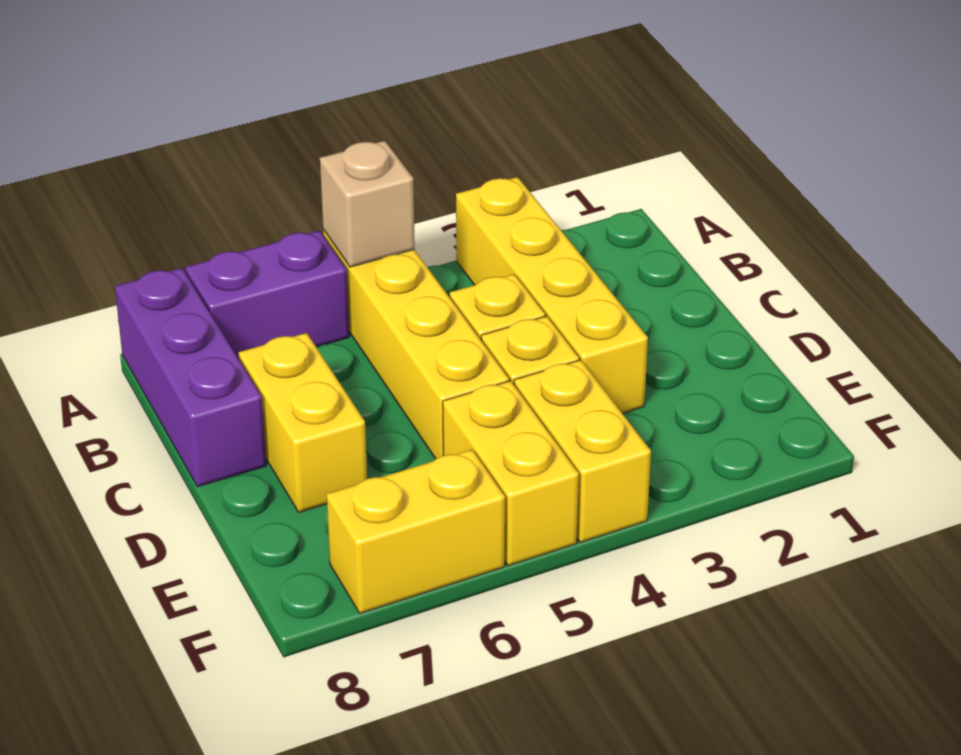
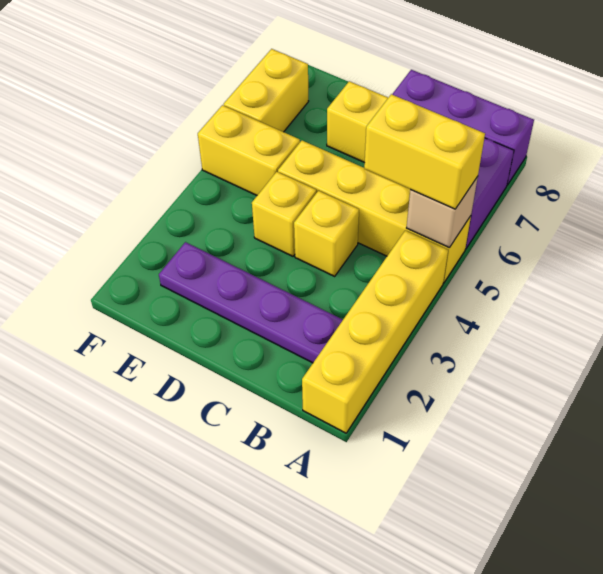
yellow 1x4 brick [456,177,648,413] -> yellow 1x4 brick turned to [302,230,448,433]
none -> purple 1x4 plate [159,242,343,363]
yellow 1x2 brick [514,360,651,543] -> yellow 1x2 brick moved to [364,94,485,209]

